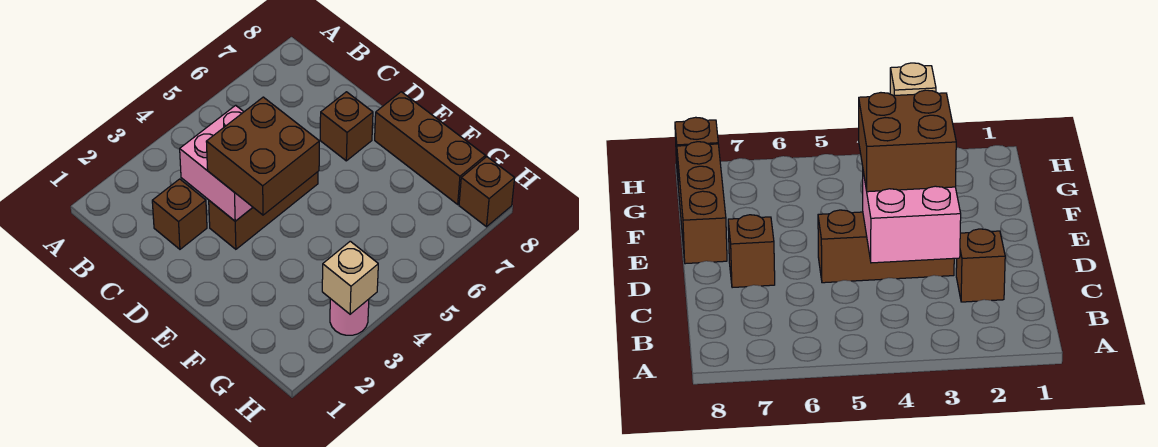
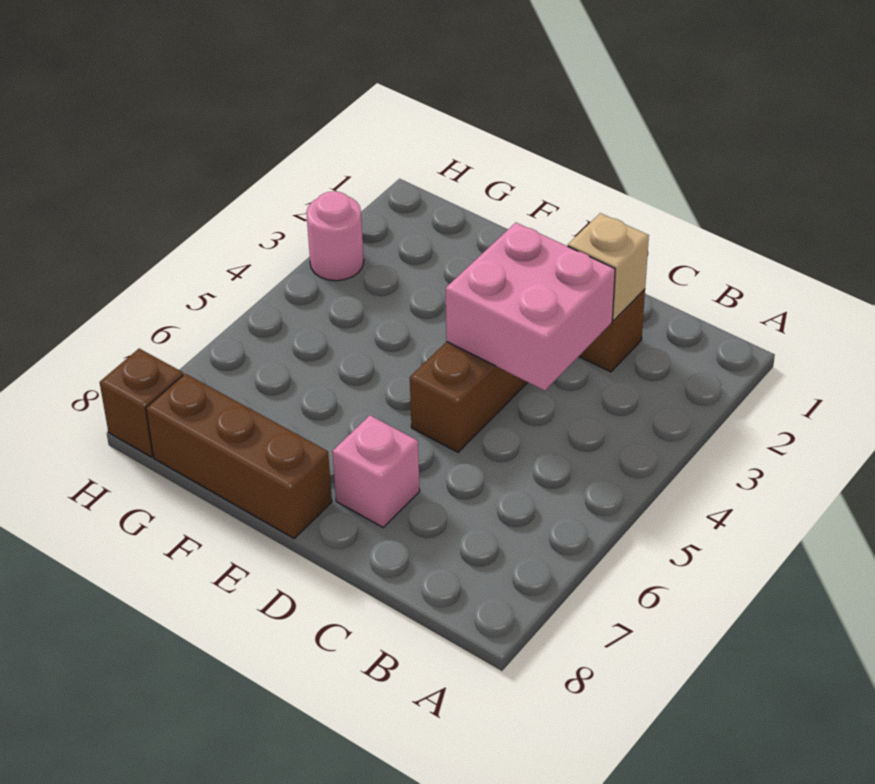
brown 2x2 brick [206,97,319,215] -> none
brown 1x1 brick [320,92,373,161] -> pink 1x1 brick [333,415,420,527]
tan 1x1 brick [322,241,378,314] -> tan 1x1 brick moved to [568,213,649,320]

